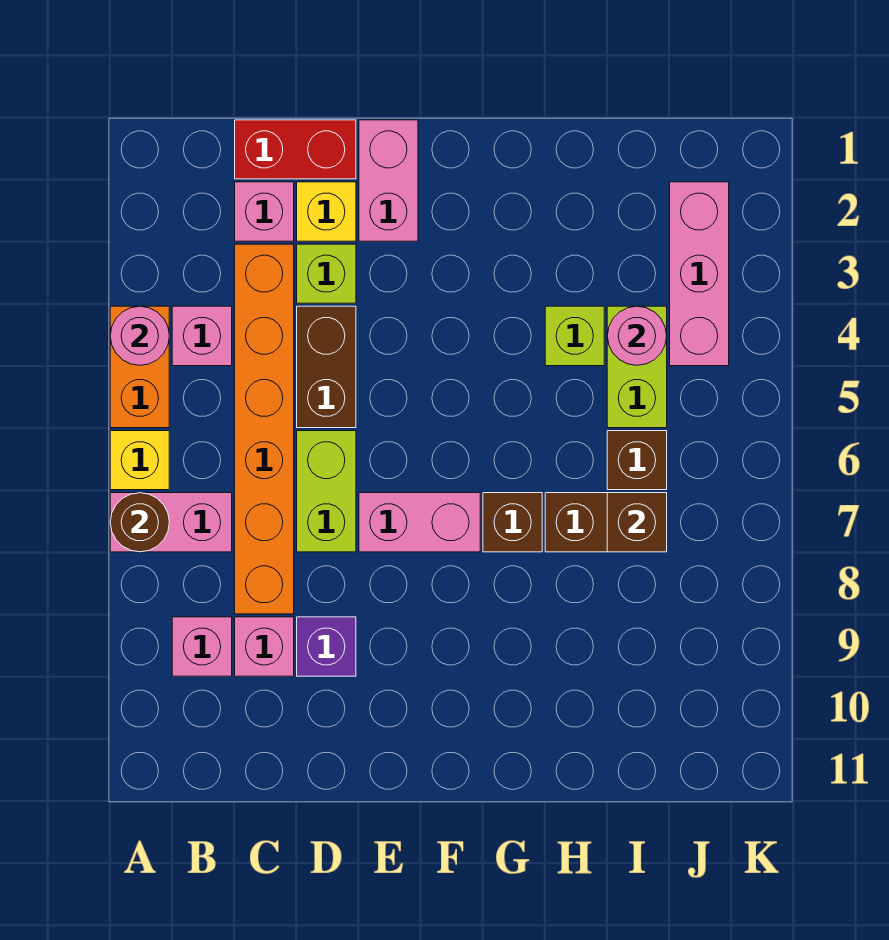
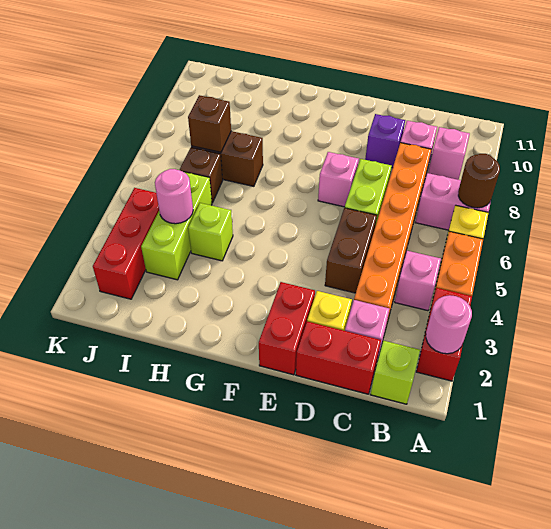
none -> red 1x2 brick [416,288,472,381]
pink 1x1 round brick [110,306,169,365] -> pink 1x1 round brick moved to [426,295,472,354]
lime 1x1 brick [297,244,356,303] -> lime 1x1 brick moved to [371,341,420,404]
pink 1x2 brick [359,120,418,241] -> red 1x2 brick [259,282,315,375]
pink 1x2 brick [359,493,480,552] -> pink 1x1 brick [318,152,359,207]
brown 1x1 brick [483,493,542,552] -> none
lime 1x2 brick [607,306,667,428] -> lime 1x3 brick [141,172,212,280]
pink 1x3 brick [670,182,729,366] -> red 1x3 brick [93,188,159,299]

